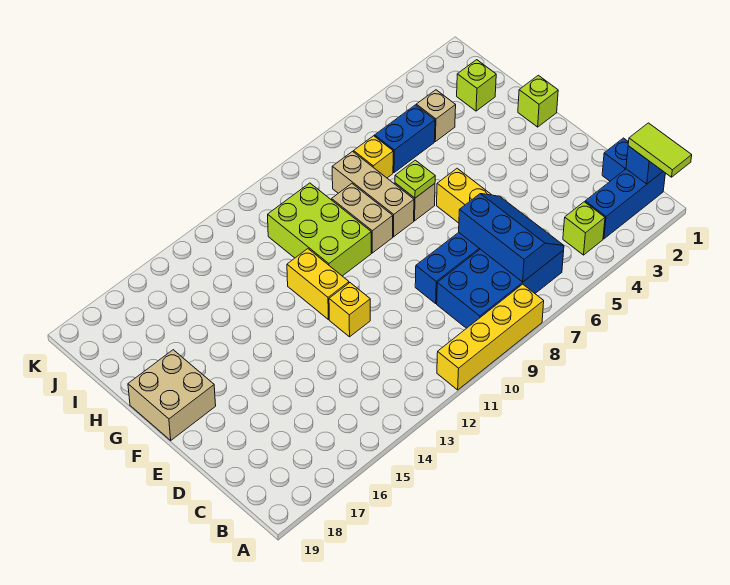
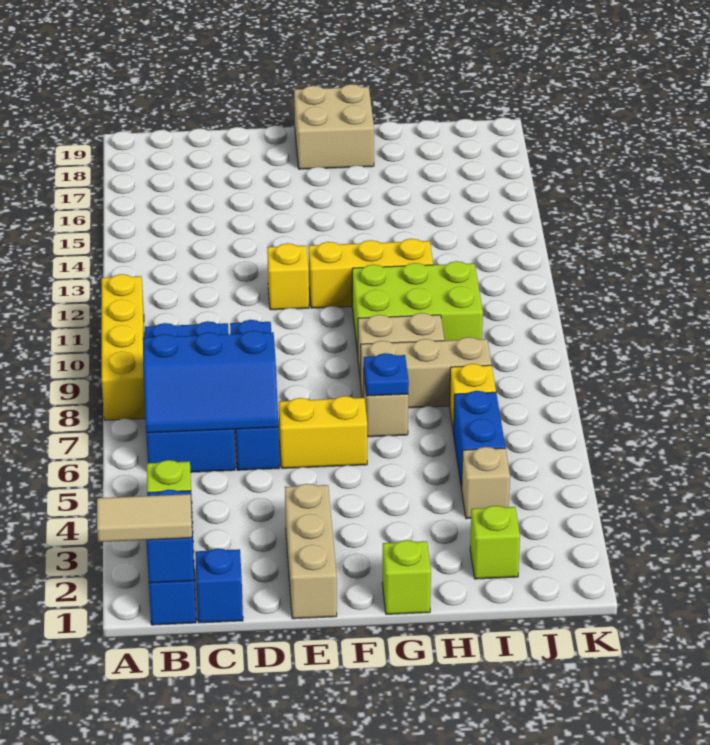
lime 1x2 tile [628,123,692,177] -> tan 1x2 tile [97,494,192,542]
none -> tan 1x3 brick [285,484,337,619]
yellow 1x2 brick [287,249,349,319] -> yellow 1x3 brick [309,239,433,308]
lime 1x1 plate [395,160,435,198] -> blue 1x1 plate [364,353,409,396]

